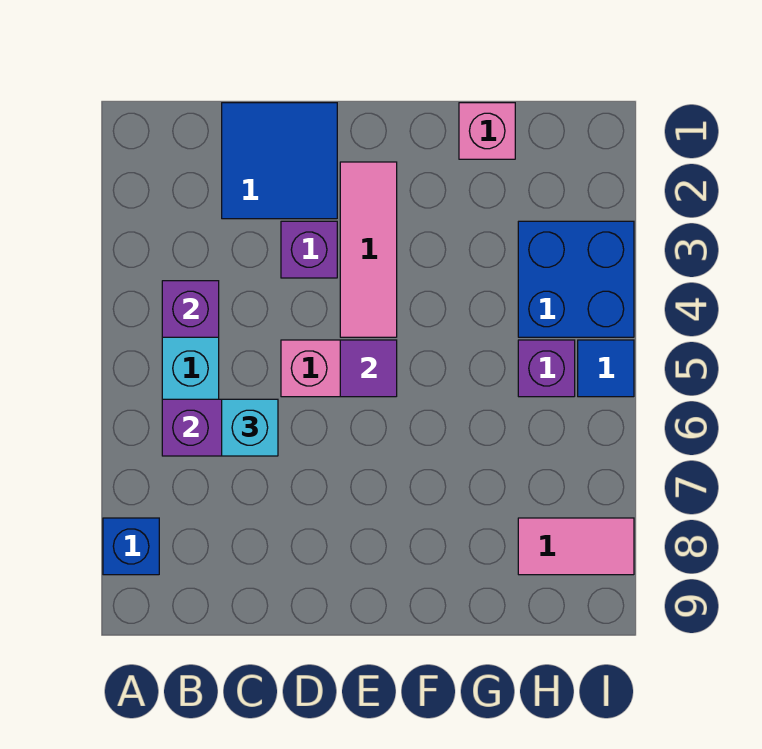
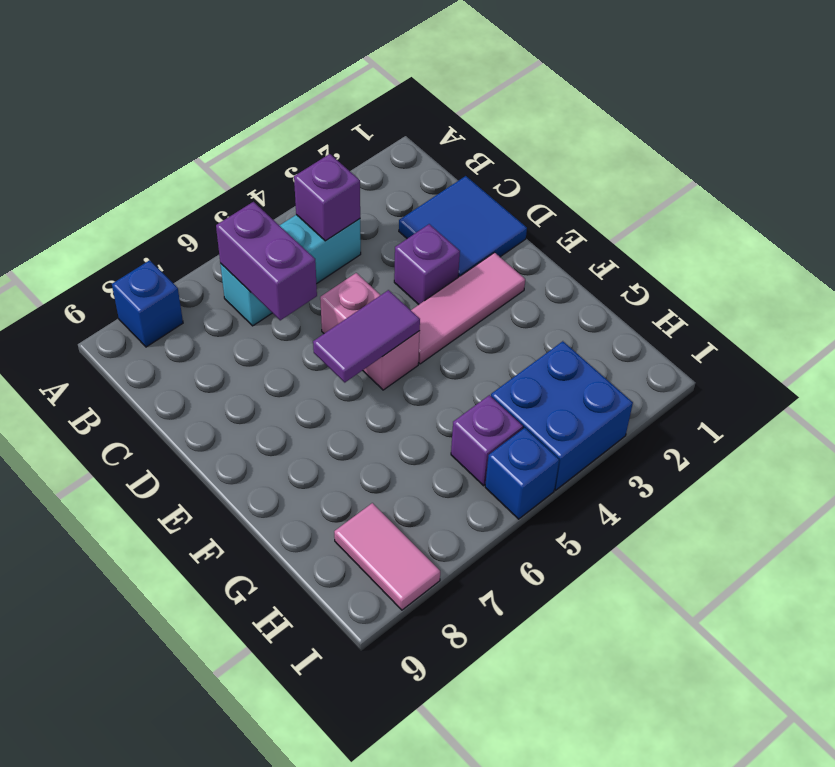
cyan 1x1 brick [222,399,278,456] -> none
purple 1x1 tile [340,340,397,397] -> purple 1x2 tile [313,290,420,382]
pink 1x1 brick [459,103,515,159] -> none
blue 1x1 tile [578,340,634,397] -> blue 1x1 brick [485,428,559,519]

